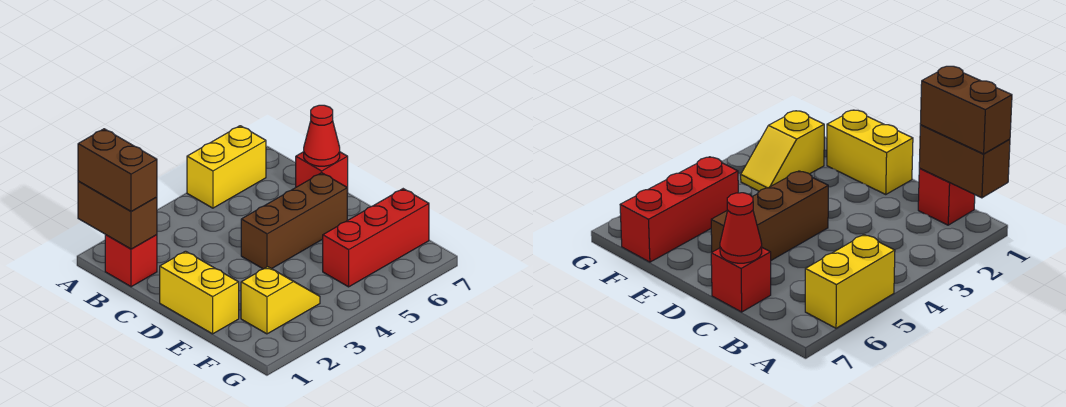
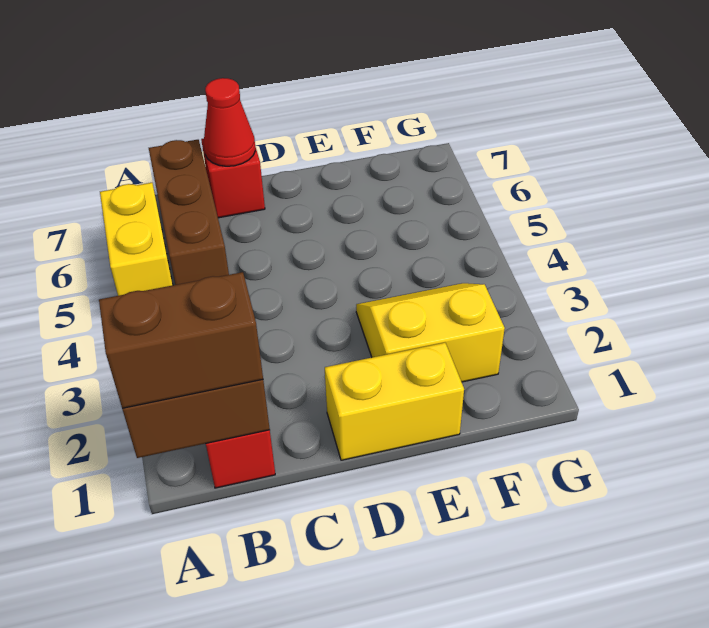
brown 1x3 brick [241,173,347,269] -> brown 1x3 brick moved to [149,140,229,285]
yellow 1x2 slope [241,267,320,334] -> yellow 2x2 slope [356,283,505,382]
red 1x3 brick [323,189,429,287] -> none

